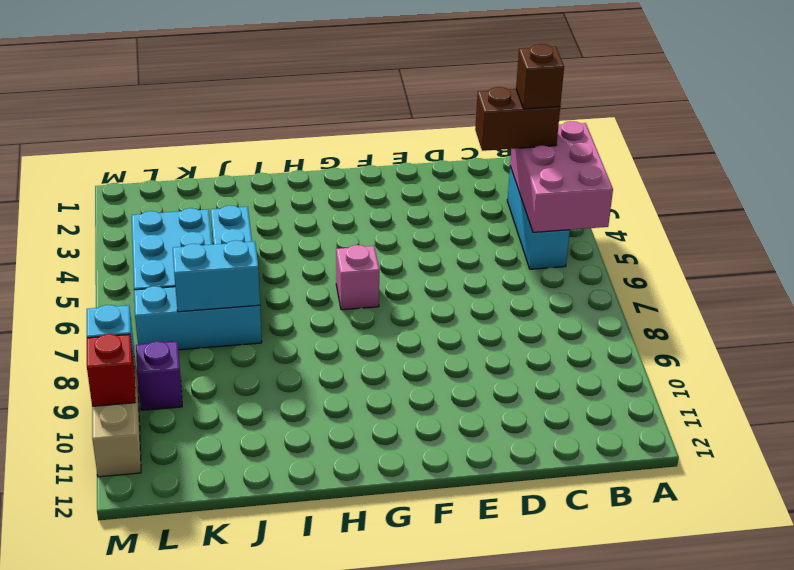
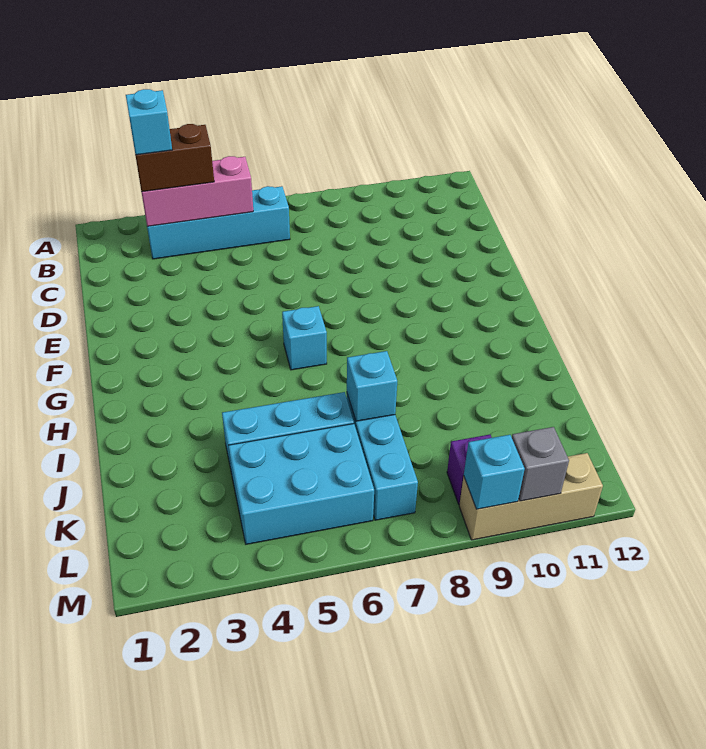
pink 2x3 brick [510,121,613,232] -> pink 1x3 brick [142,156,253,226]
cyan 1x3 brick [507,166,570,269] -> cyan 1x4 brick [147,186,290,259]
brown 1x2 brick [475,87,560,151] -> brown 1x2 brick turned to [136,124,214,192]
brown 1x1 brick [516,44,564,109] -> cyan 1x1 brick [126,89,172,155]
pink 1x1 brick [336,245,379,310] -> cyan 1x1 brick [282,306,327,370]
cyan 1x2 brick [173,240,260,312] -> cyan 1x1 brick [347,351,397,421]
red 1x1 brick [87,334,136,406] -> grey 1x1 brick [512,427,569,501]

